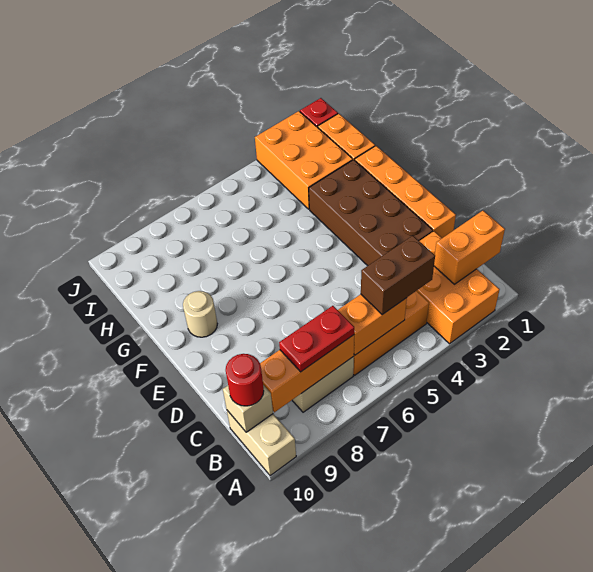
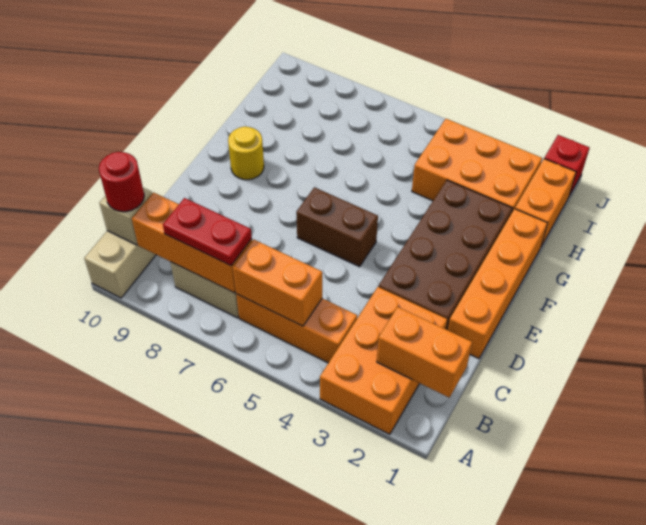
brown 1x2 brick [361,236,435,315] -> brown 1x2 brick moved to [296,187,378,267]
tan 1x1 round brick [183,291,217,337] -> yellow 1x1 round brick [228,127,264,180]
orange 2x3 brick [255,111,353,209] -> orange 2x3 brick turned to [412,119,542,212]

